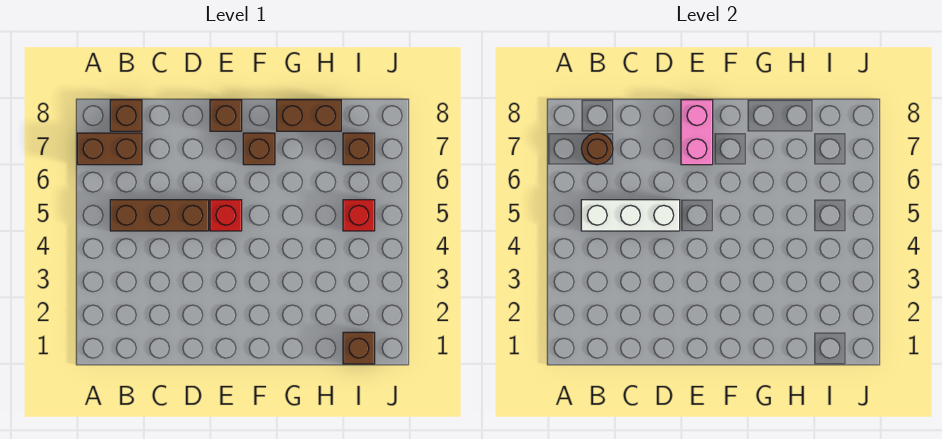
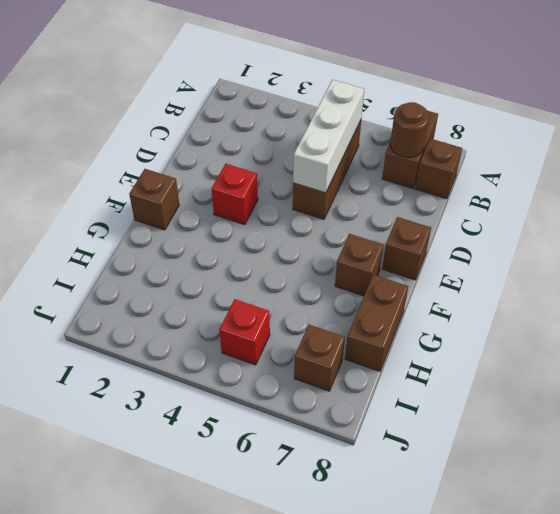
red 1x1 brick [210,200,242,231] -> red 1x1 brick moved to [212,164,258,225]
pink 1x2 brick [681,100,713,165] -> none
brown 1x1 brick [343,332,375,364] -> brown 1x1 brick moved to [129,169,179,230]

